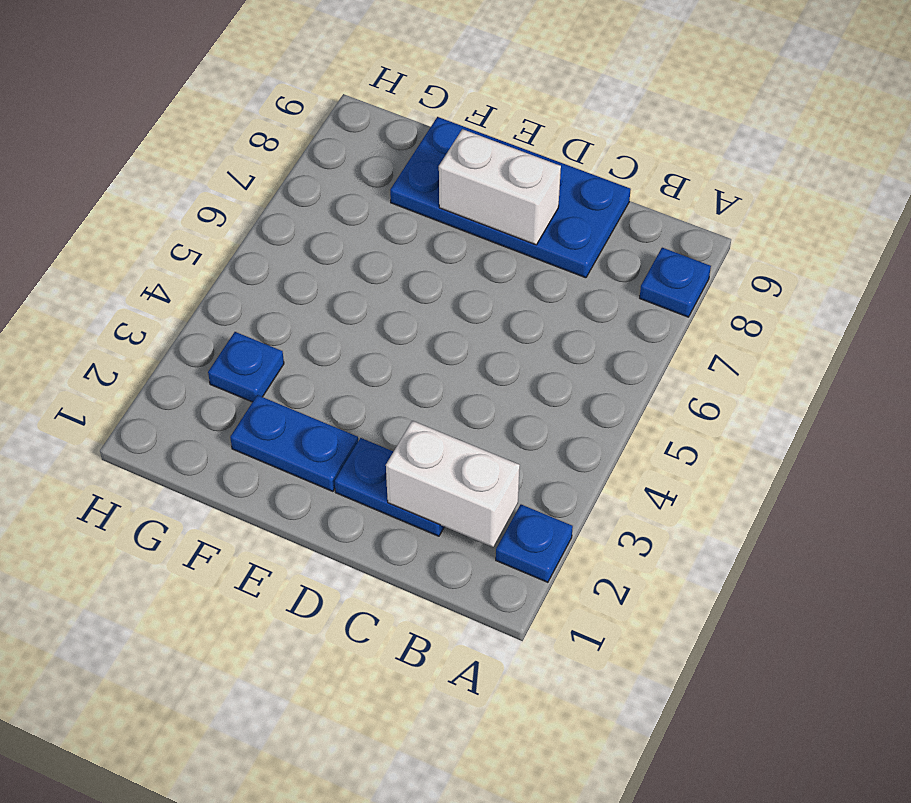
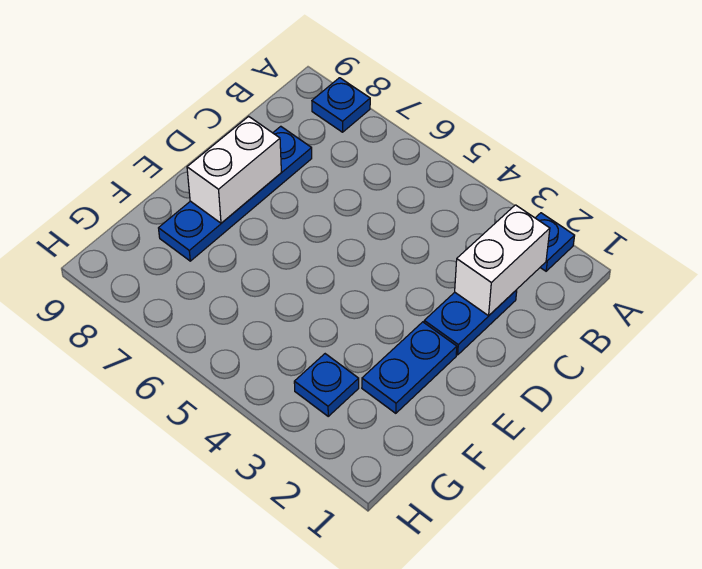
blue 2x4 plate [390,117,631,278] -> blue 1x4 plate [159,126,312,261]

